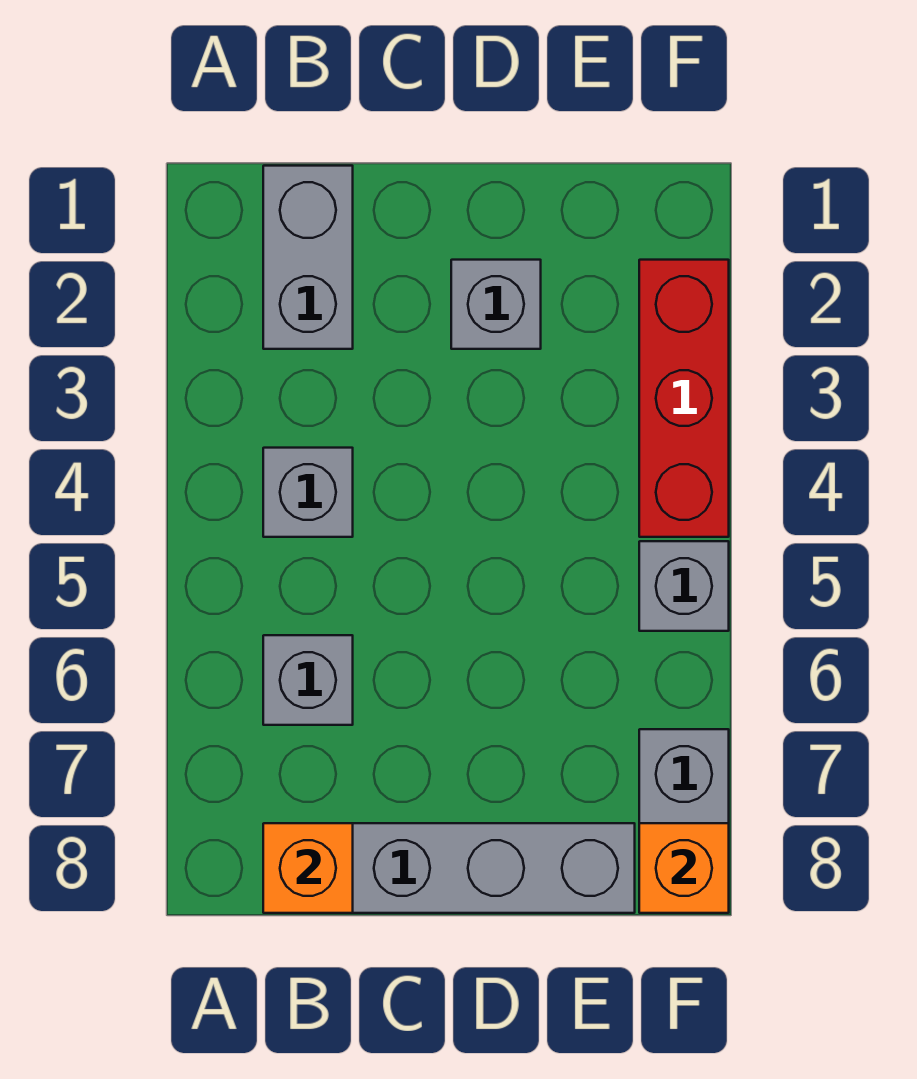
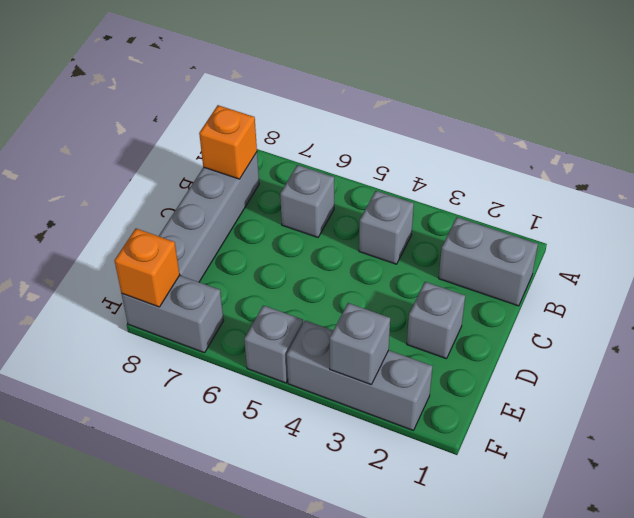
red 1x3 brick [639,260,729,537] -> grey 1x3 brick [287,320,433,430]
none -> grey 1x1 brick [330,303,390,385]

